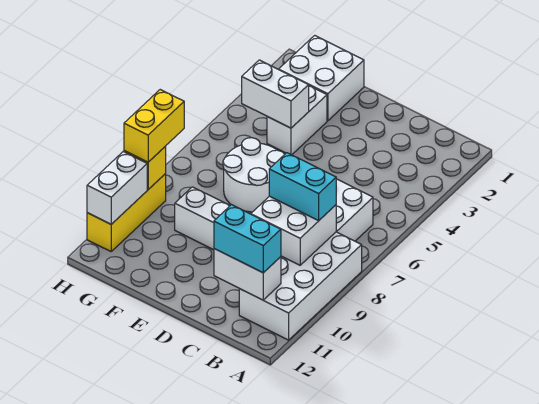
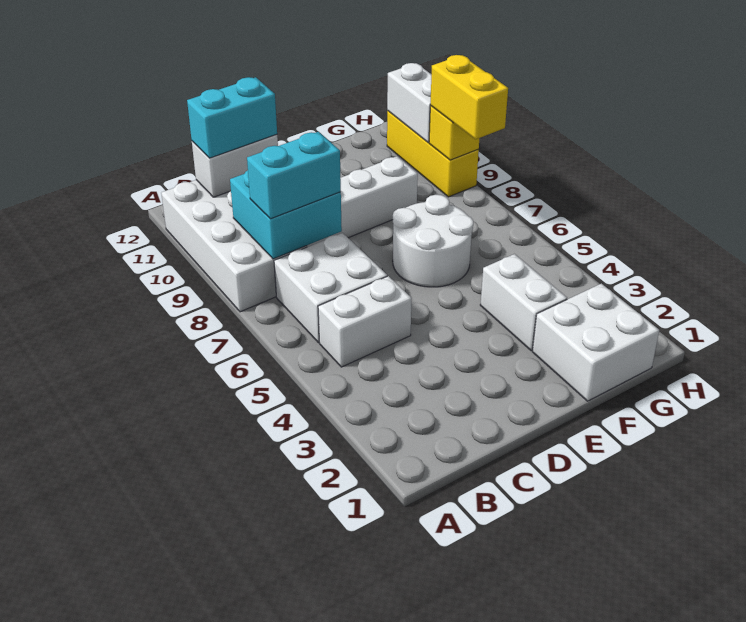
white 2x2 brick [251,196,336,265] -> cyan 2x2 brick [230,171,342,259]
white 1x2 brick [242,60,309,128] -> white 1x2 brick moved to [318,276,412,367]

